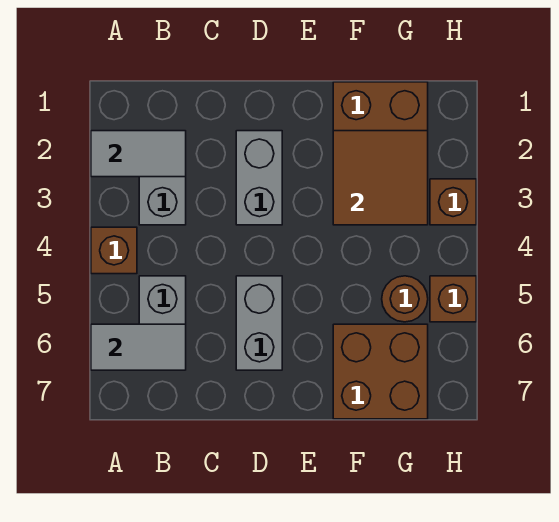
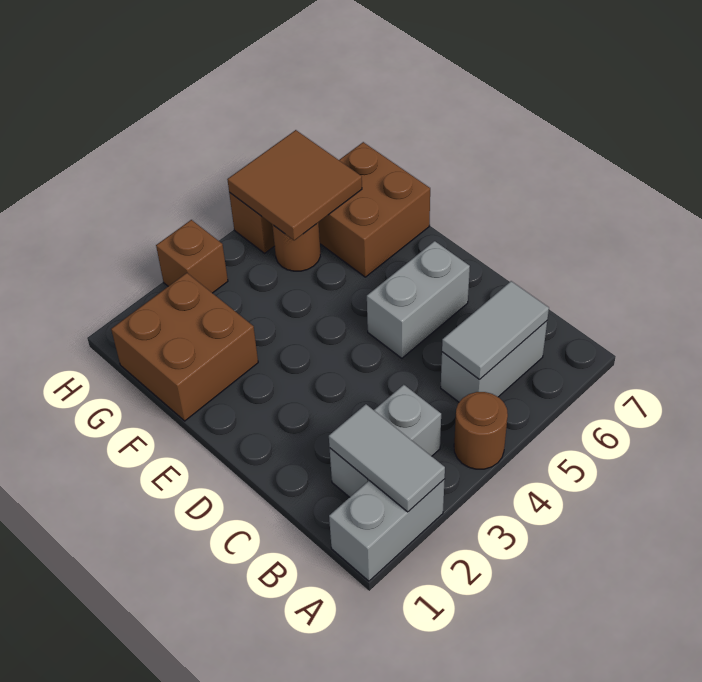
brown 1x1 brick [91,227,137,274] -> brown 1x1 round brick [454,392,508,469]
grey 1x2 tile [91,324,186,370] -> grey 1x2 tile turned to [442,281,549,379]
grey 1x2 brick [236,131,282,225] -> grey 1x2 brick moved to [329,479,445,581]
brown 2x2 tile [333,131,428,225] -> brown 2x2 tile moved to [227,130,362,240]

